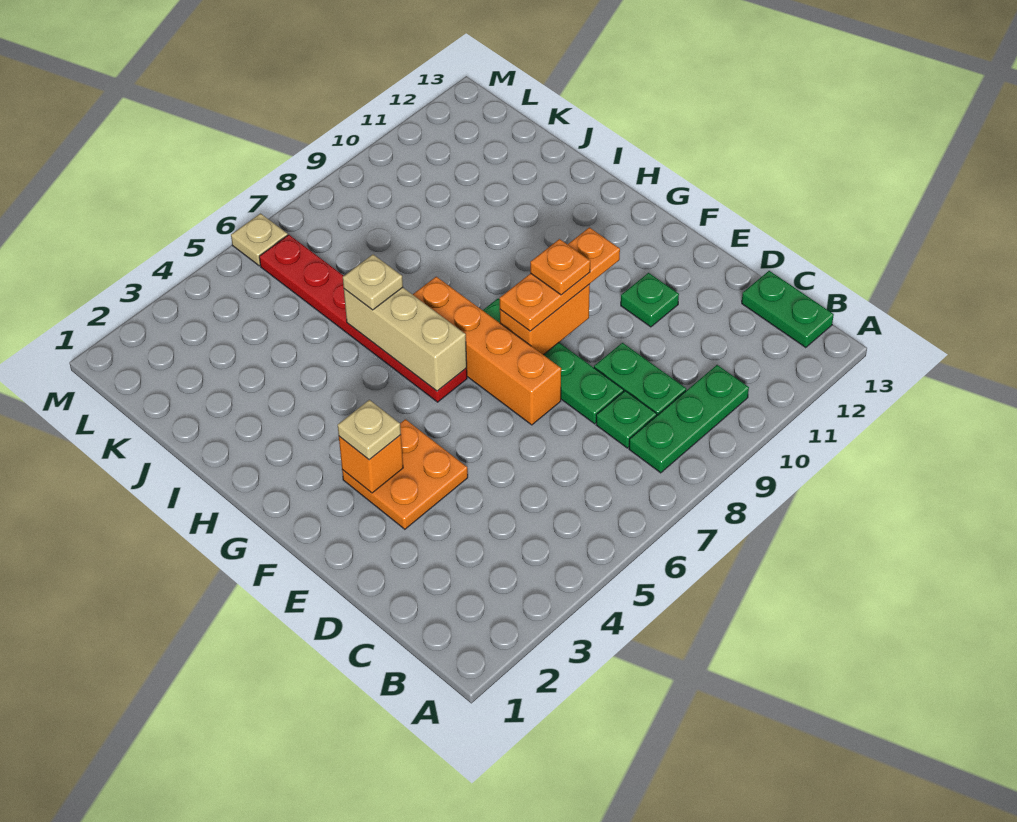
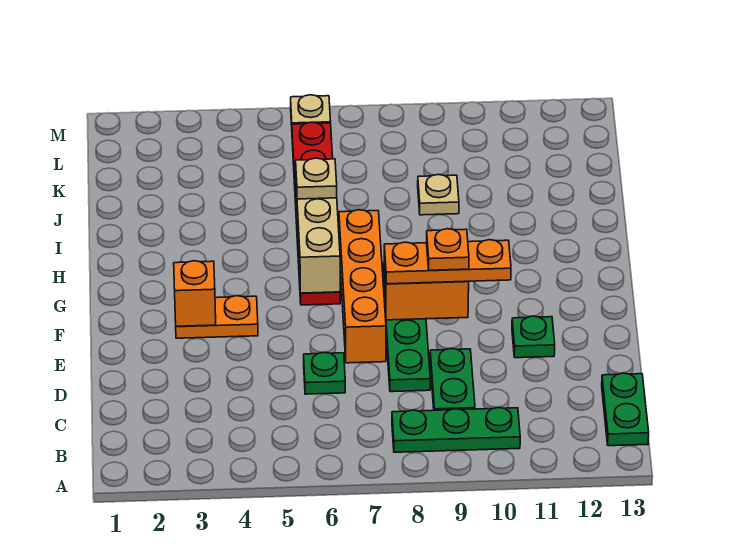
green 1x1 plate [596,391,657,448] -> green 1x1 plate moved to [304,352,345,394]
orange 2x2 plate [342,419,468,529] -> orange 1x2 plate [176,296,258,338]
tan 1x1 plate [338,400,401,460] -> tan 1x1 plate moved to [418,175,459,215]

